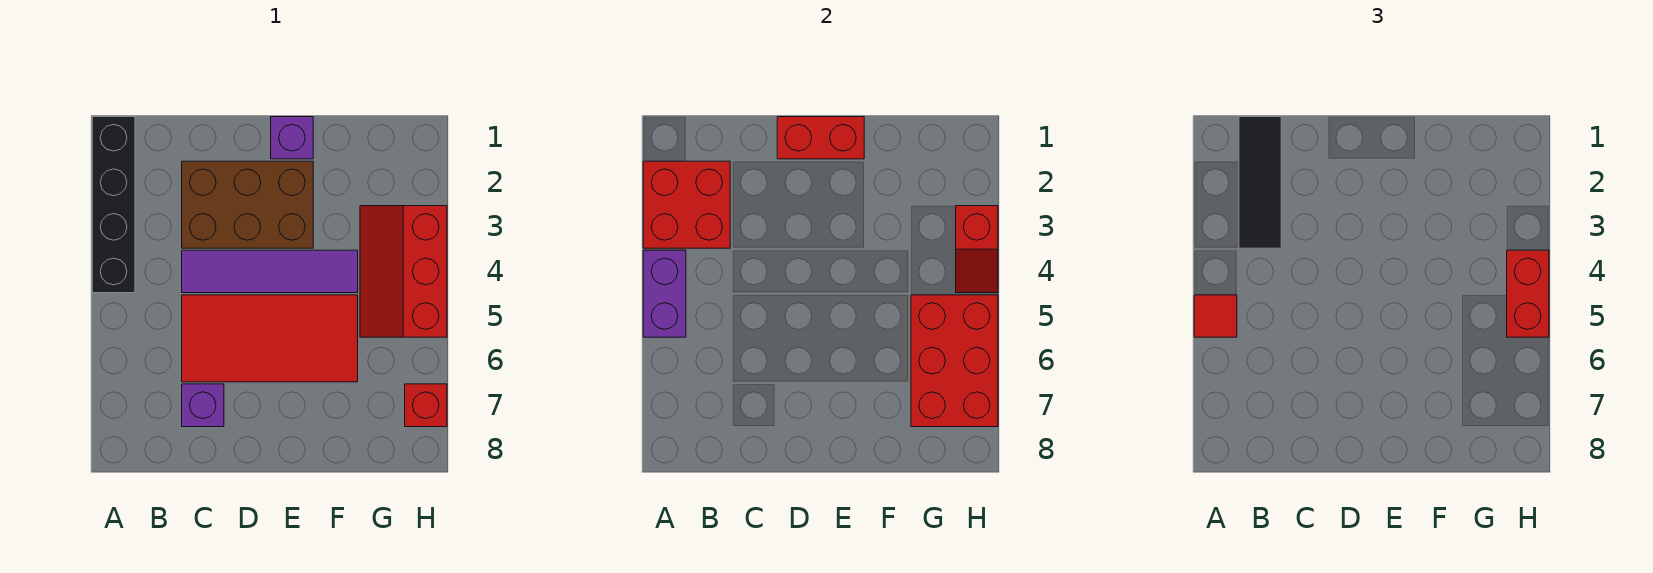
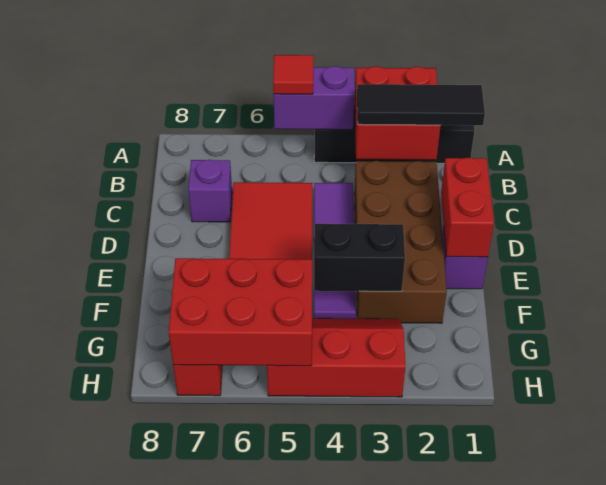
brown 2x3 brick [182,161,313,248] -> brown 2x4 brick [354,161,447,323]
none -> black 1x2 brick [314,224,405,291]
red 1x2 slope [956,206,998,293] -> none
red 1x2 brick [1507,250,1549,337] -> none

